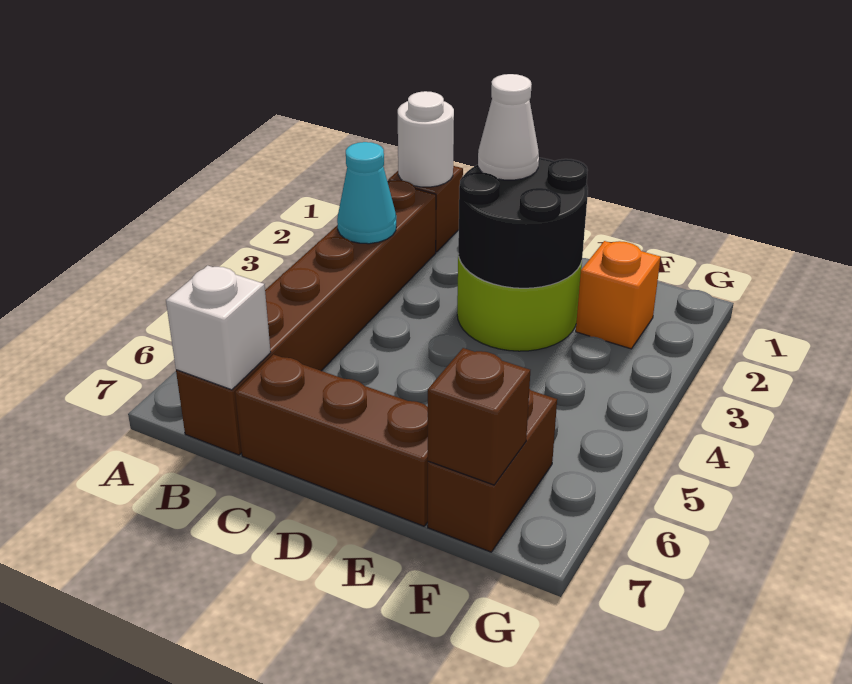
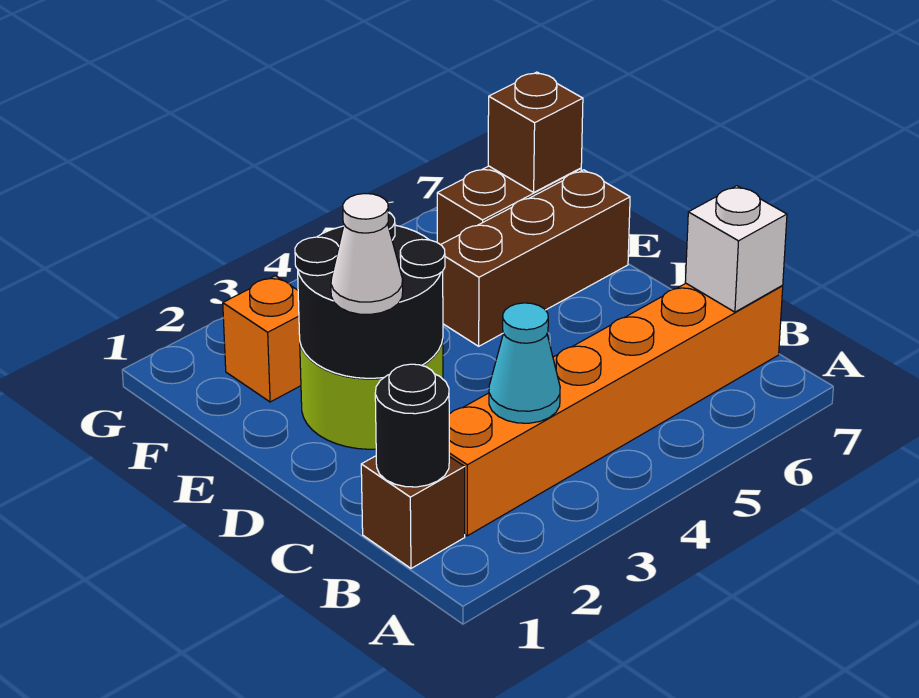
white 1x1 round brick [398,91,454,187] -> black 1x1 round brick [375,364,449,487]
brown 1x6 brick [176,180,436,455] -> orange 1x6 brick [449,284,783,536]
brown 1x3 brick [235,354,428,526] -> brown 1x3 brick turned to [441,170,630,346]

